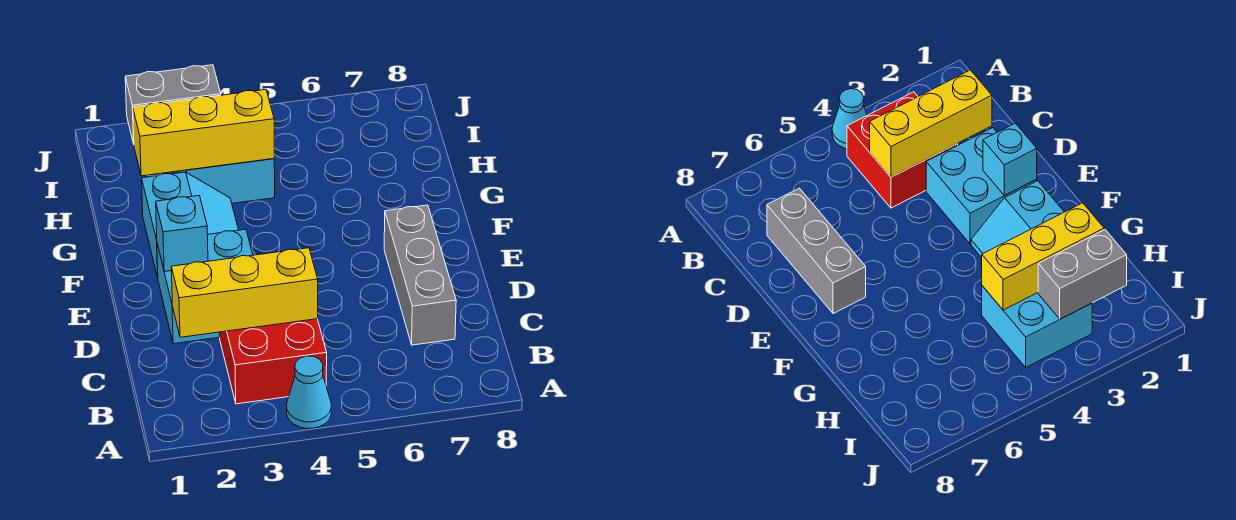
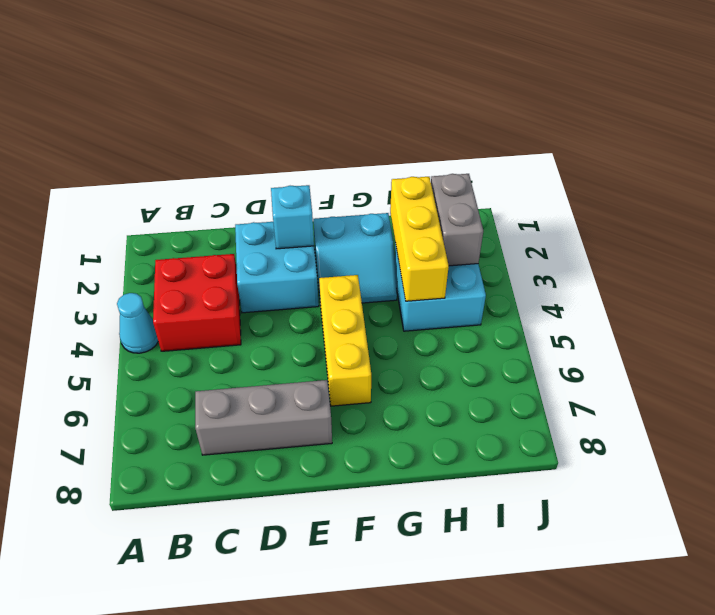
yellow 1x3 brick [171,248,318,337] -> yellow 1x3 brick moved to [319,275,371,406]

